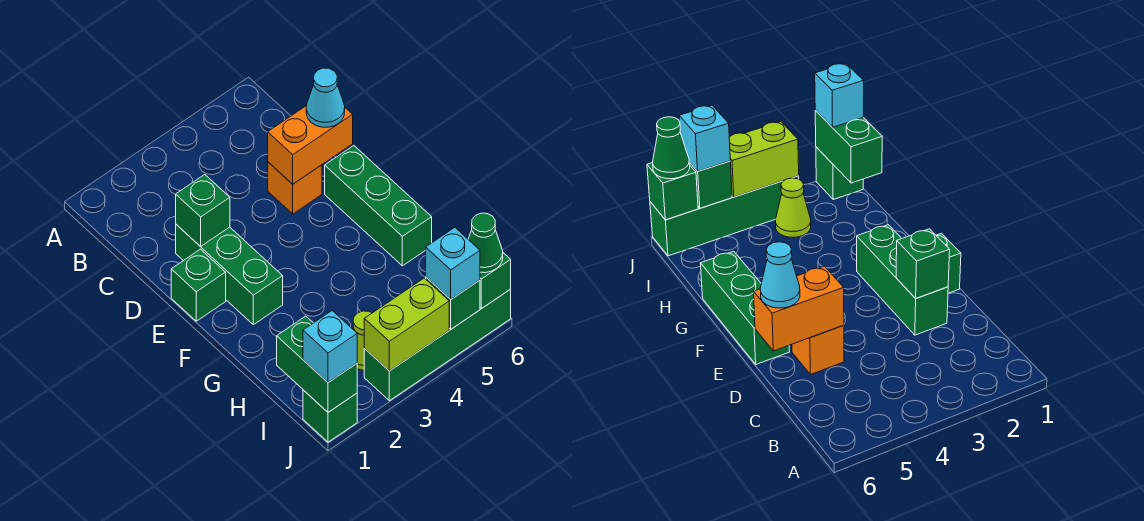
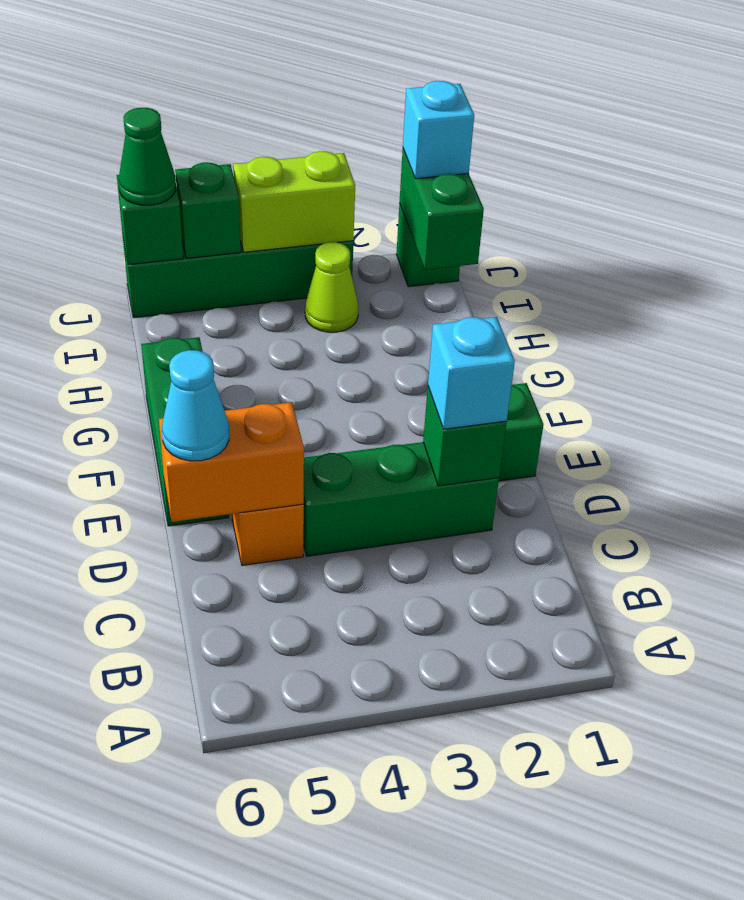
green 1x3 brick [176,225,283,325] -> green 1x3 brick turned to [303,442,499,556]
cyan 1x1 brick [426,228,480,299] -> cyan 1x1 brick moved to [428,317,515,429]

